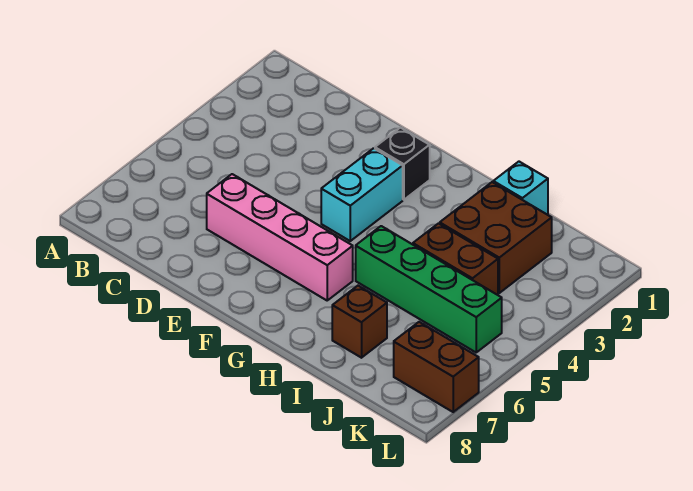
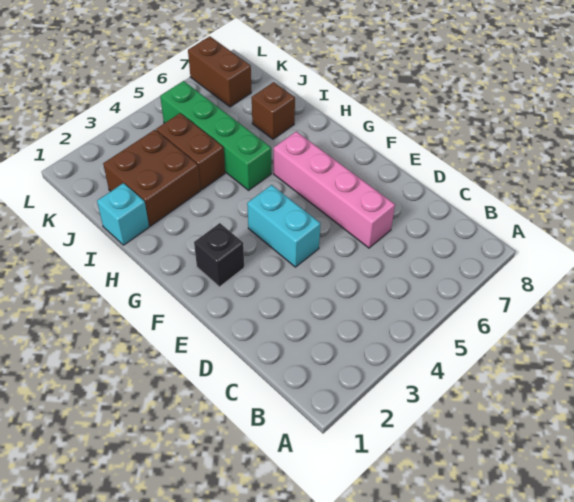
cyan 1x2 brick [321,148,403,241] -> cyan 1x2 brick turned to [247,185,321,267]

